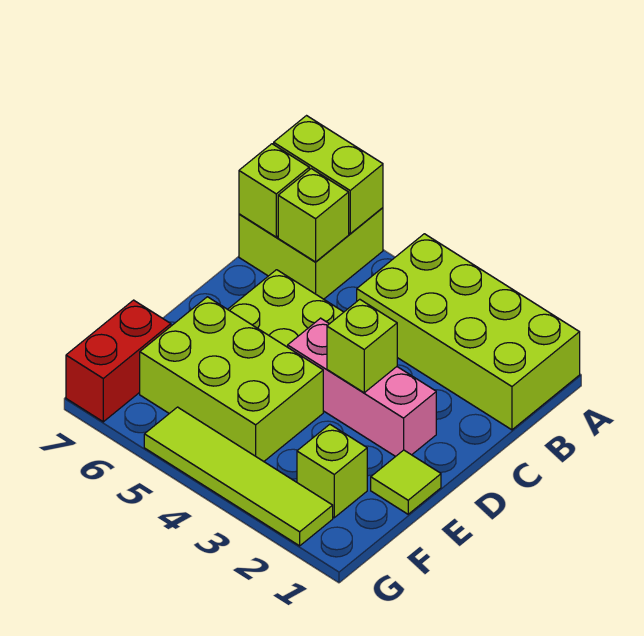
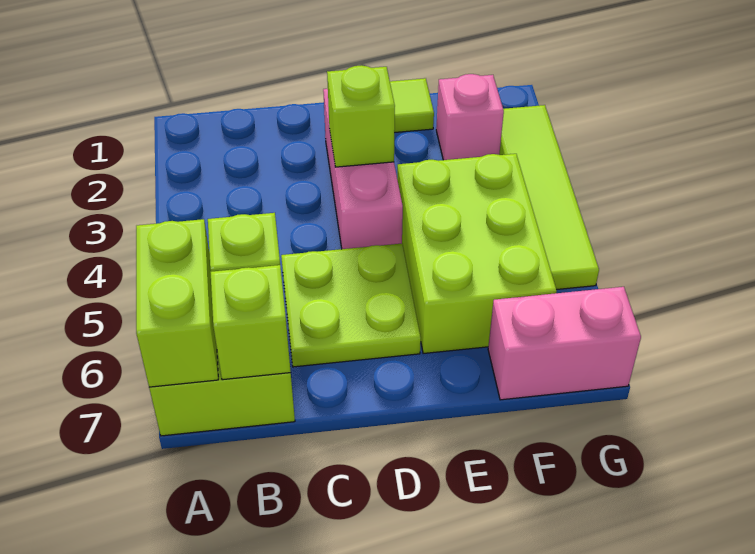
lime 2x4 brick [357,234,580,430] -> none
lime 1x1 brick [297,424,367,518] -> pink 1x1 brick [436,74,504,160]
red 1x2 brick [66,300,171,422] -> pink 1x2 brick [488,287,641,400]

